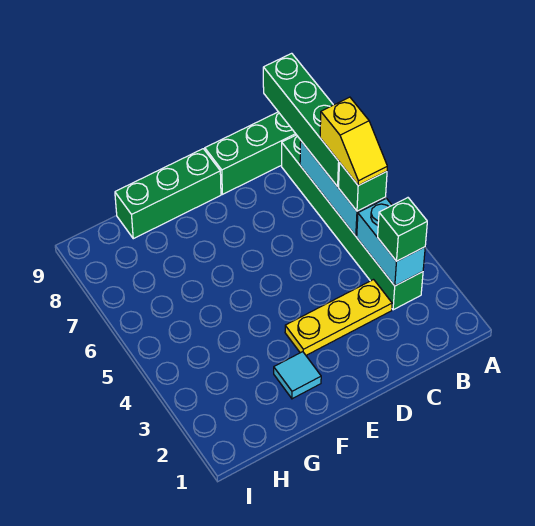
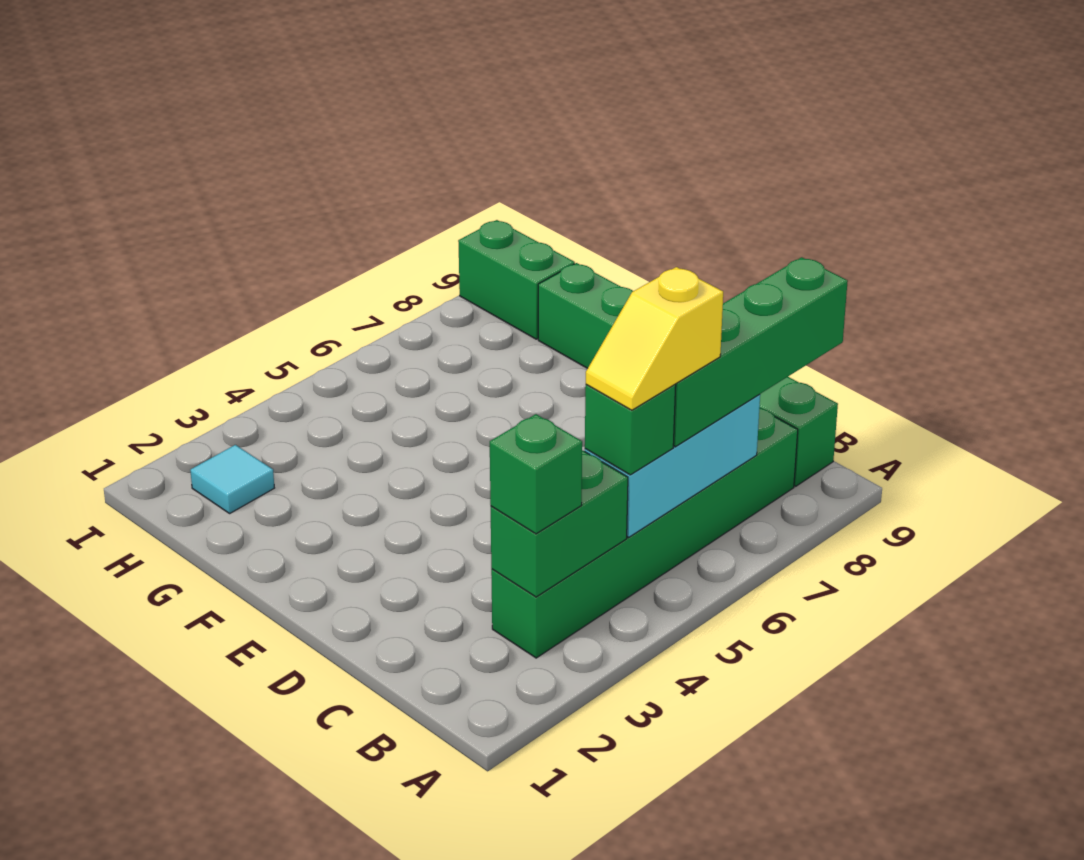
cyan 1x2 brick [357,198,425,286] -> green 1x2 brick [491,450,628,597]
yellow 1x3 plate [285,280,392,355] -> none
cyan 1x1 tile [274,352,321,399] -> cyan 1x1 tile moved to [190,445,274,513]
none -> green 1x2 brick [458,220,575,339]

